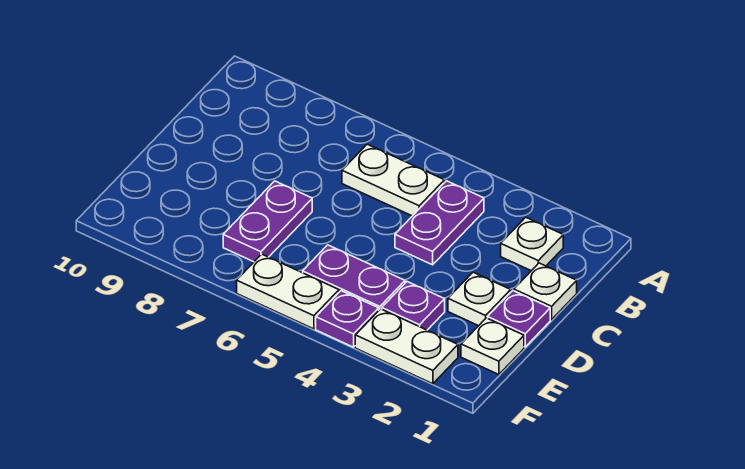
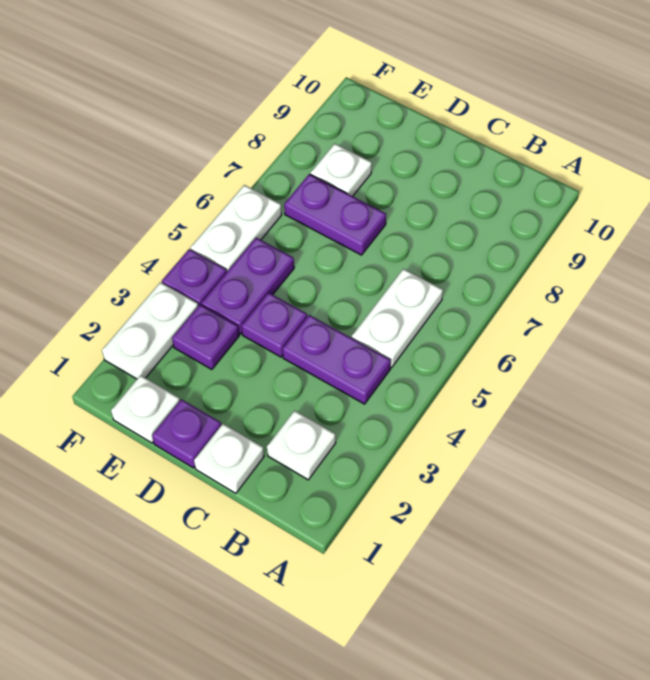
white 1x1 plate [448,272,511,326] -> white 1x1 plate moved to [310,144,372,196]
none -> purple 1x1 plate [241,292,307,357]

